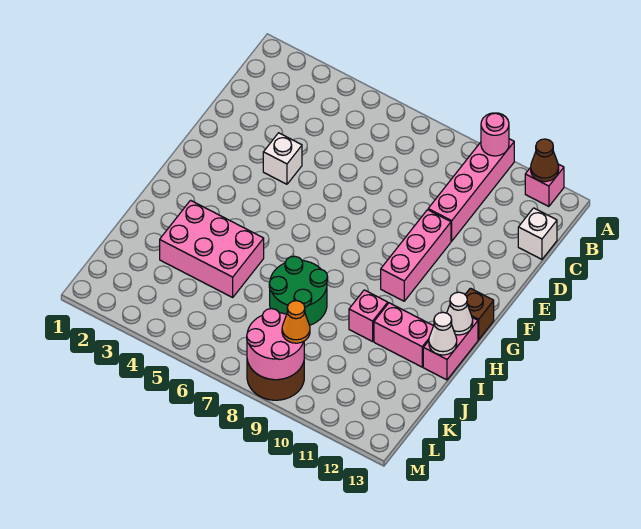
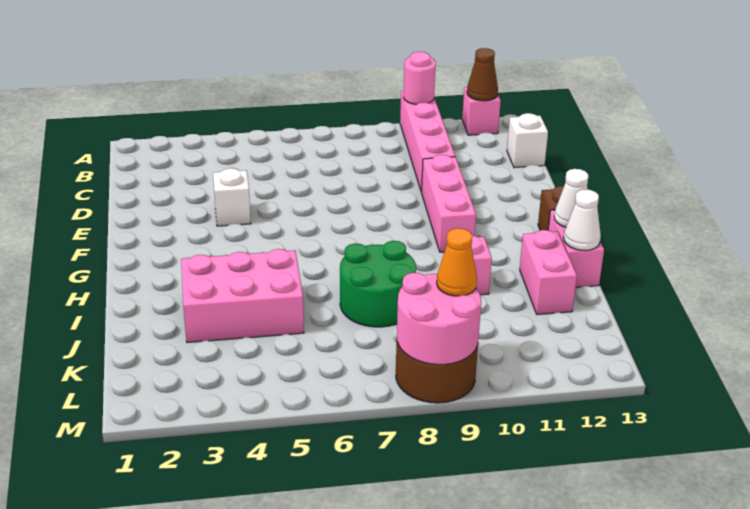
pink 1x2 brick [374,303,433,367] -> pink 1x2 brick turned to [520,230,577,315]

